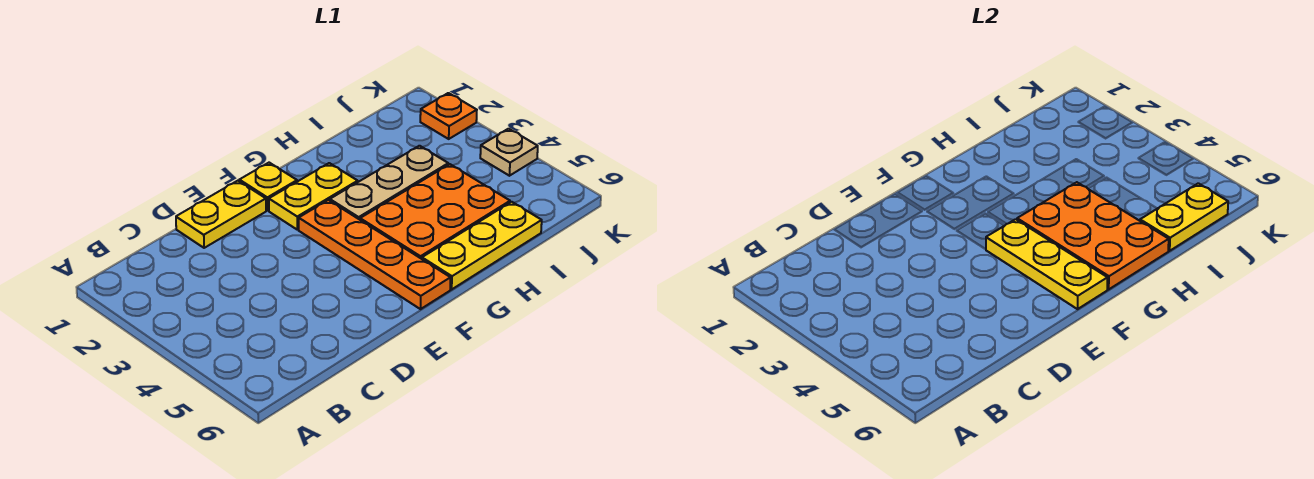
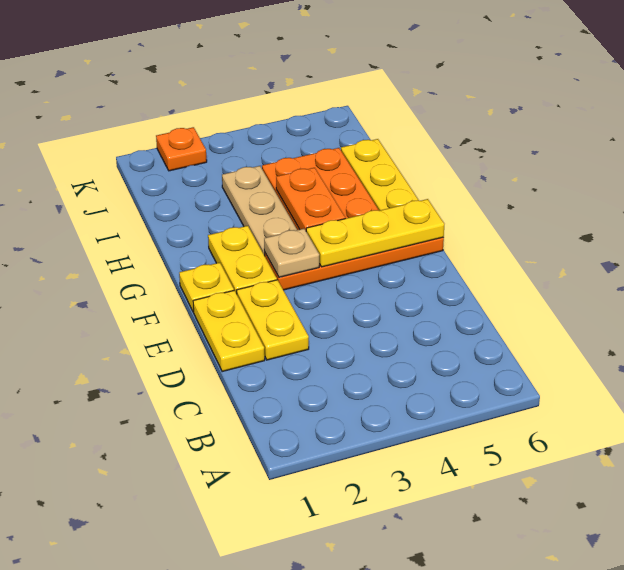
orange 2x3 plate [1017,182,1169,289] -> orange 1x2 plate [276,168,345,230]
yellow 1x2 plate [1140,183,1228,251] -> yellow 1x2 plate moved to [237,280,309,360]
tan 1x1 plate [480,129,538,176] -> tan 1x1 plate moved to [264,229,319,277]

